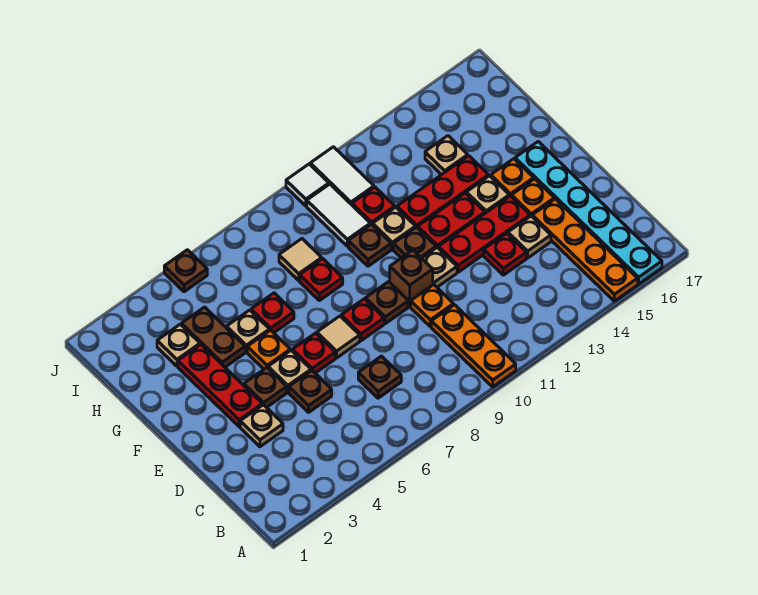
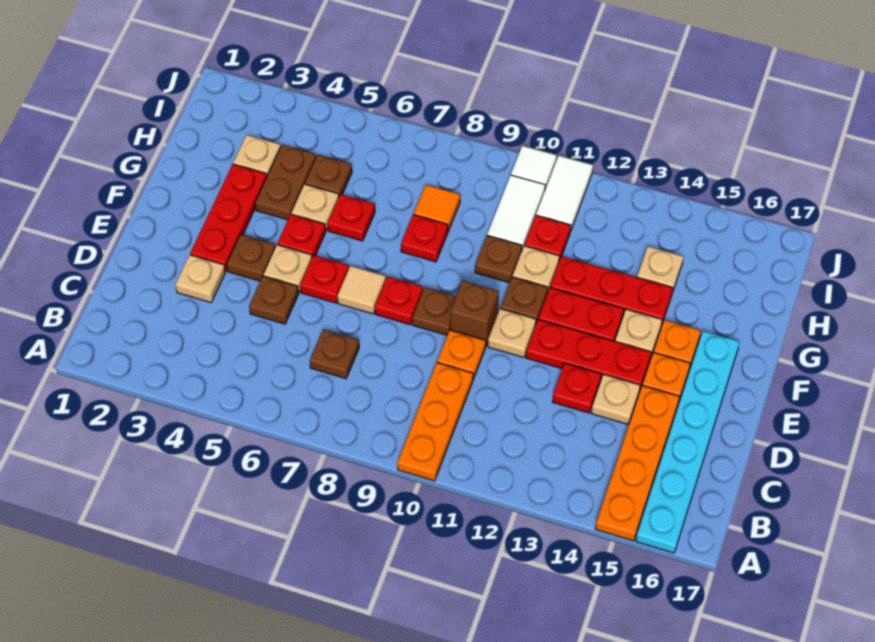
orange 1x1 plate [247,330,290,369] -> red 1x1 plate [277,214,326,257]
tan 1x1 tile [279,239,322,280] -> orange 1x1 tile [414,185,460,231]
brown 1x1 plate [164,250,207,292] -> brown 1x1 plate moved to [305,155,352,195]

